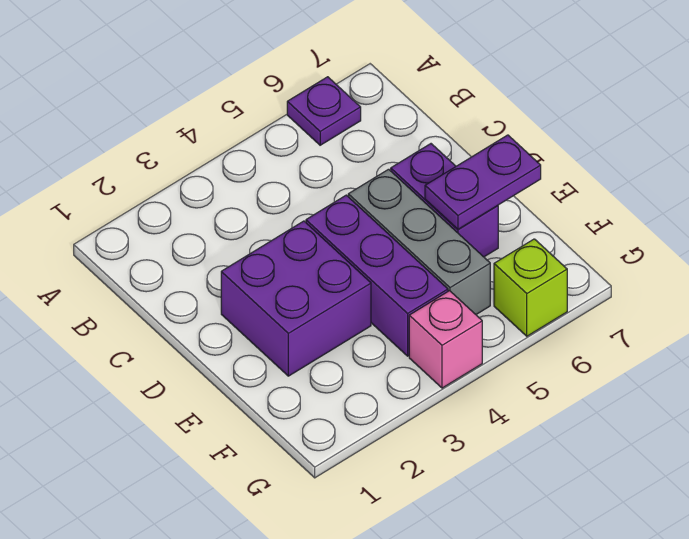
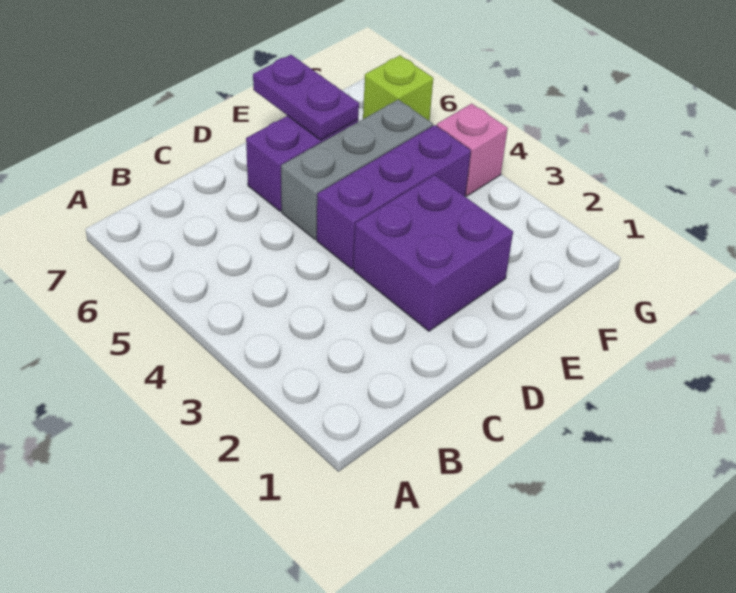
purple 1x1 plate [287,77,361,145] -> none

